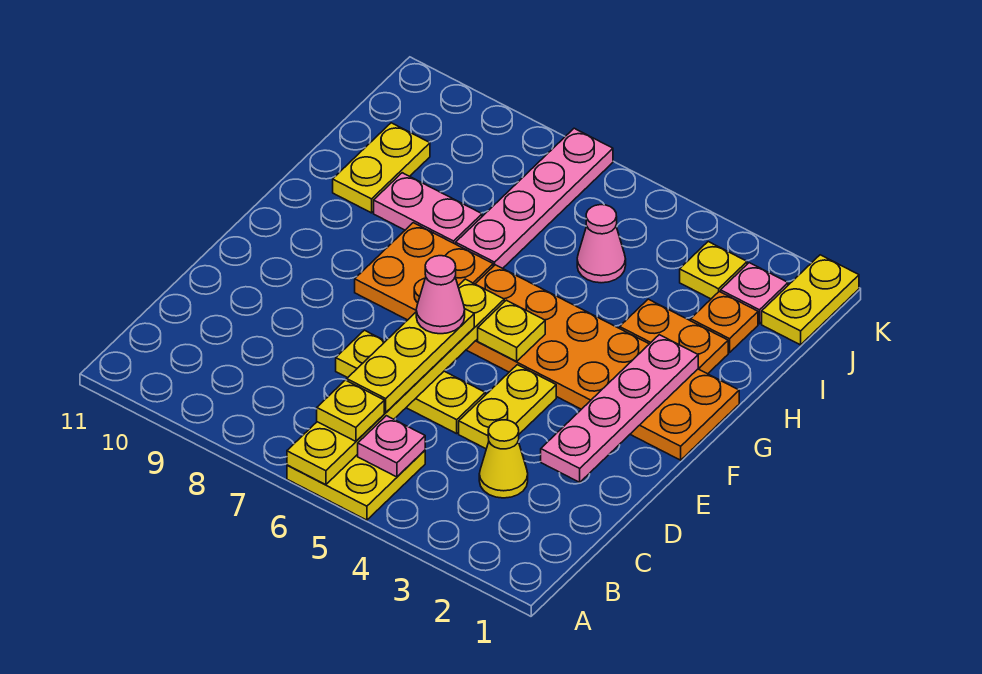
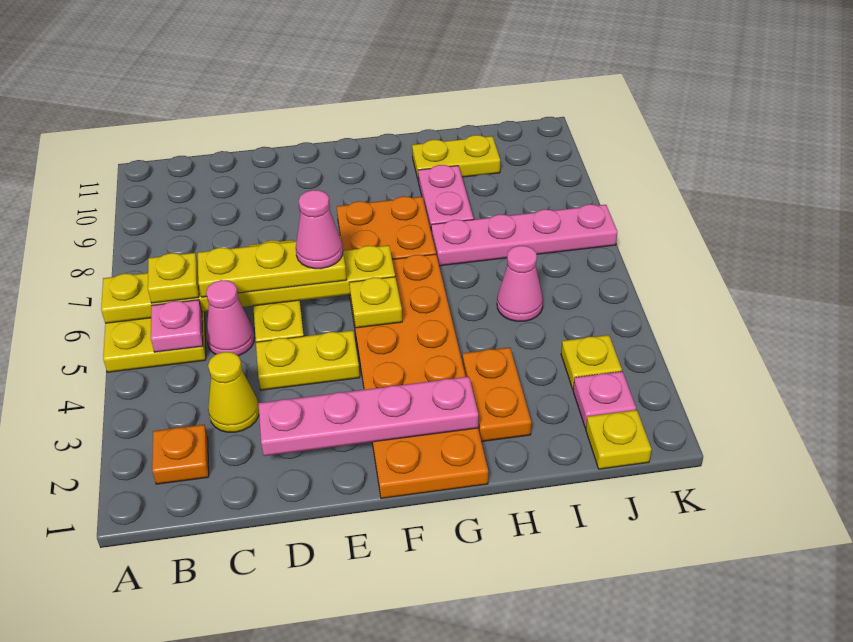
none -> pink 1x1 cone [206,280,255,356]
orange 1x1 plate [691,292,758,353] -> orange 1x1 plate moved to [152,425,209,484]
yellow 1x2 plate [762,255,859,345] -> yellow 1x1 plate [586,410,651,469]

